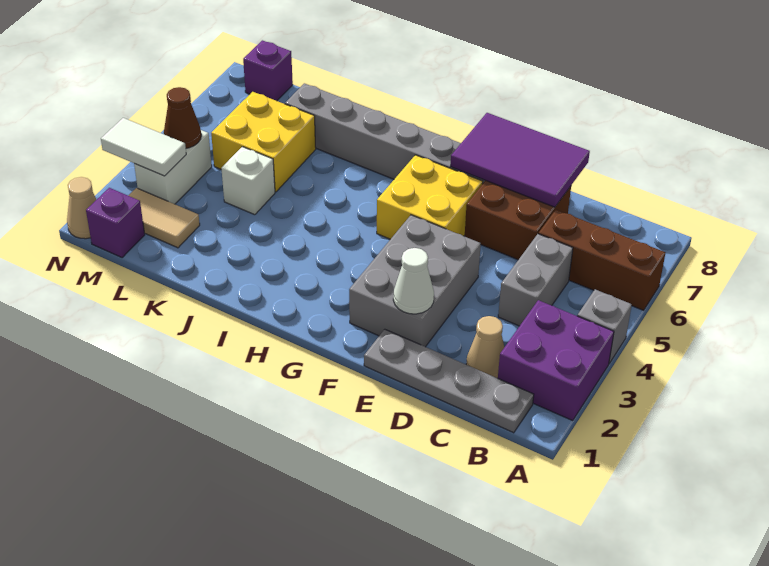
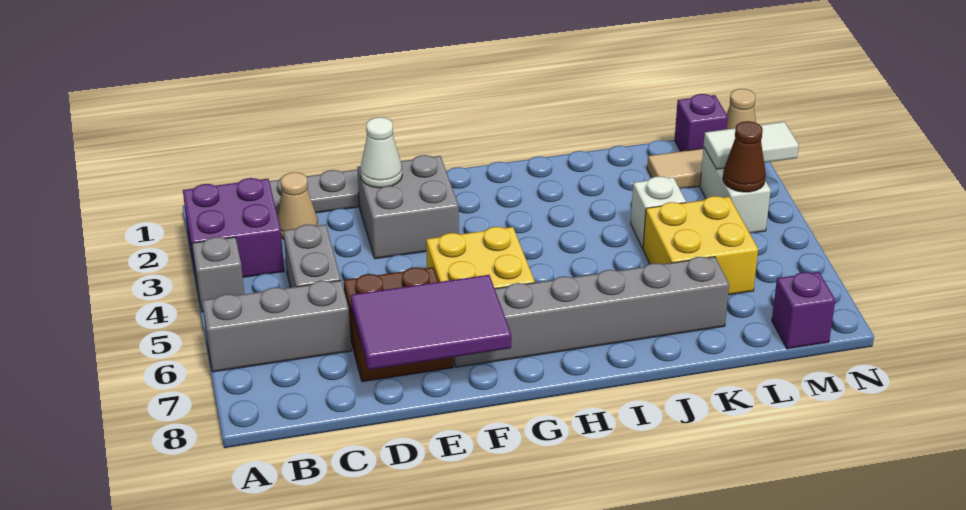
brown 1x3 brick [539,210,666,310] -> grey 1x3 brick [202,280,351,372]
grey 2x3 brick [349,215,481,347] -> grey 2x2 brick [357,155,459,259]

